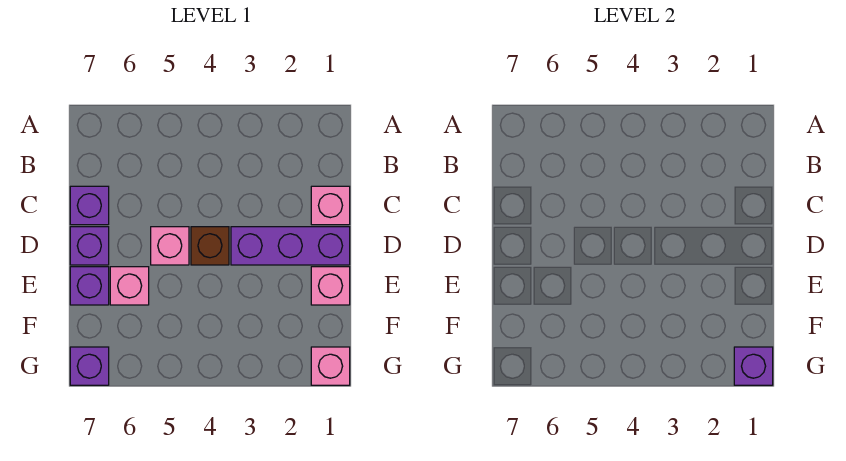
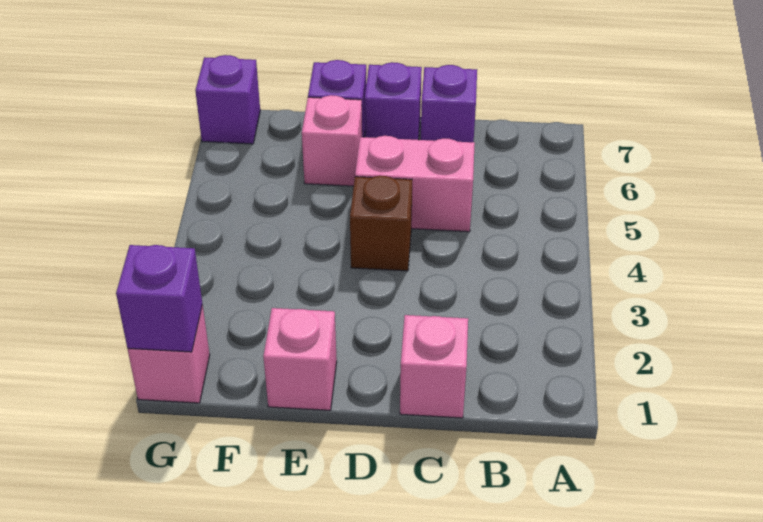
purple 1x3 brick [231,227,350,265] -> none
pink 1x1 brick [151,227,189,265] -> pink 1x2 brick [355,136,475,232]

